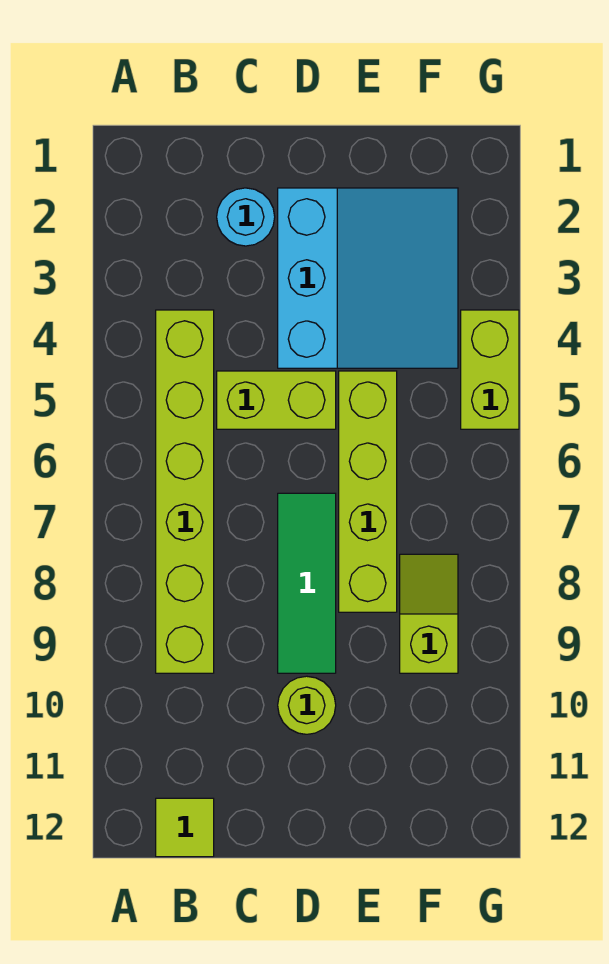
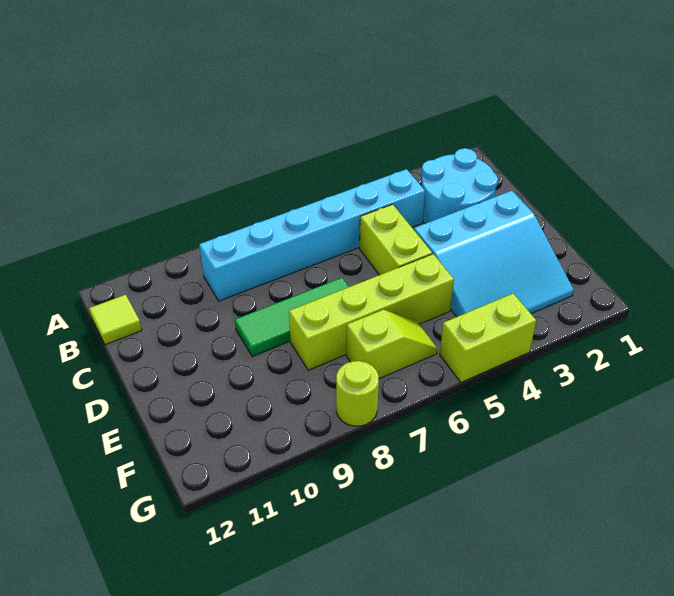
lime 1x6 brick [156,310,214,673] -> cyan 1x6 brick [199,169,425,301]
cyan 1x1 round brick [217,188,275,246] -> cyan 2x2 round brick [421,148,498,224]
lime 1x1 round brick [278,676,336,734] -> lime 1x1 round brick moved to [336,361,379,426]
lime 1x2 slope [400,554,458,673] -> lime 1x2 slope moved to [346,310,437,379]

